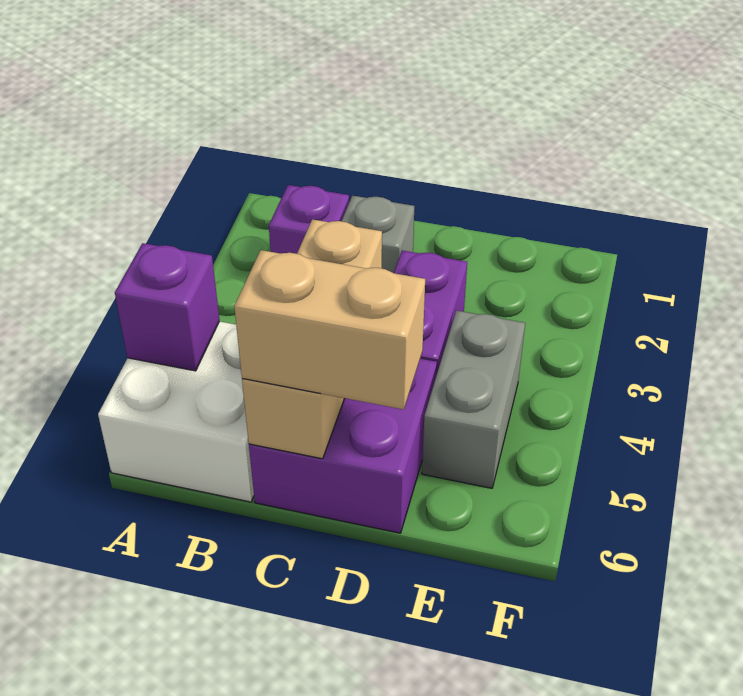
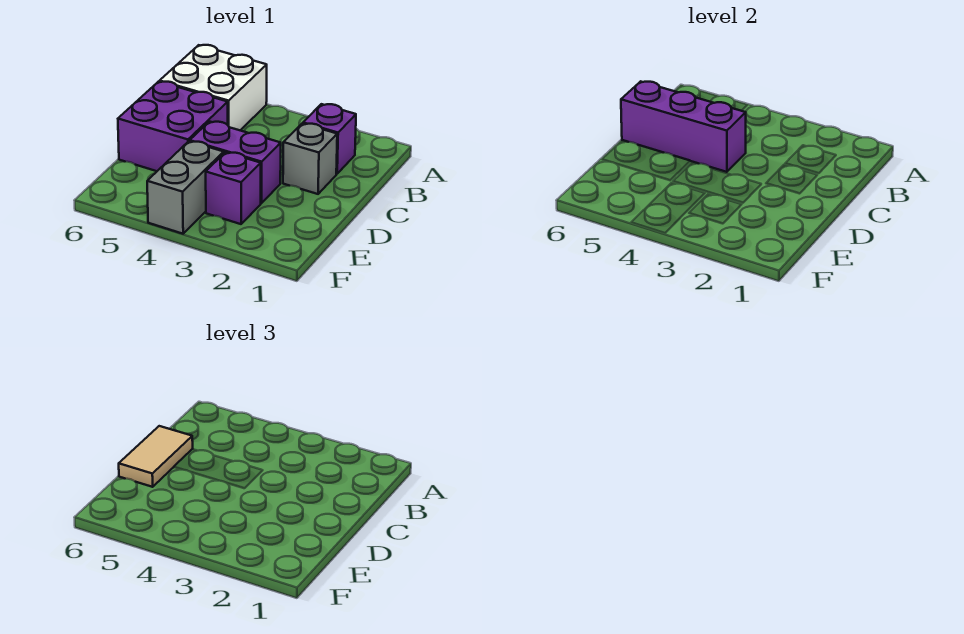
purple 1x1 brick [115,243,220,371] -> purple 1x1 brick moved to [206,152,261,224]
tan 1x3 brick [242,219,382,459] -> purple 1x3 brick [621,81,746,172]
tan 1x2 brick [234,250,425,410] -> tan 1x2 tile [119,426,193,487]
grey 1x2 brick [422,310,525,488] -> grey 1x2 brick turned to [147,141,224,234]

